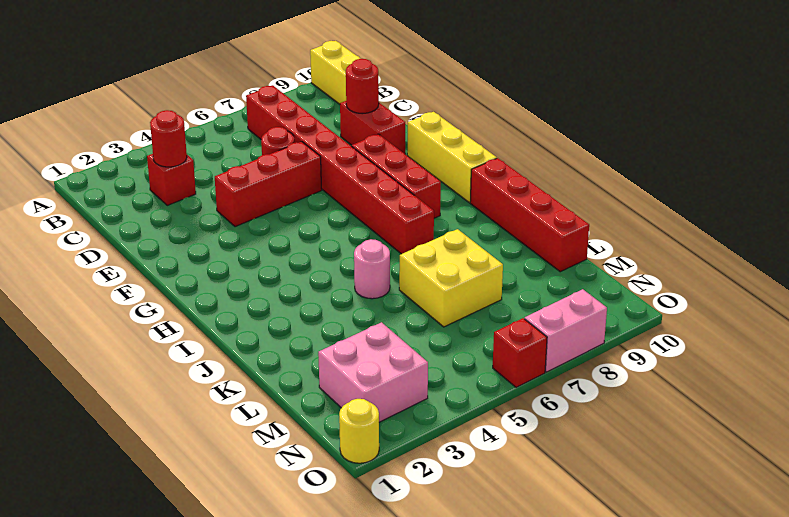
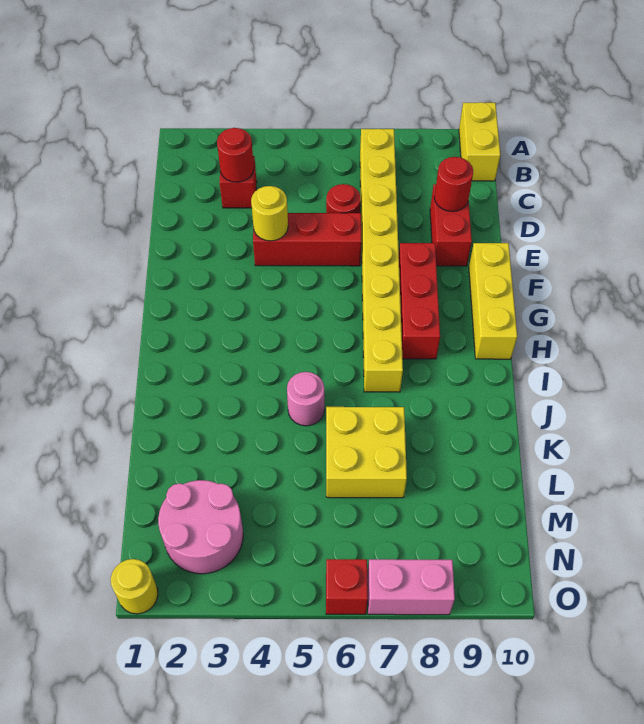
red 1x8 brick [246,85,434,254] -> yellow 1x8 brick [360,129,403,392]
none -> yellow 1x1 round brick [251,186,288,241]
red 1x4 brick [470,158,589,272] -> none
pink 2x2 brick [318,322,428,422] -> pink 2x2 round brick [158,480,243,574]

